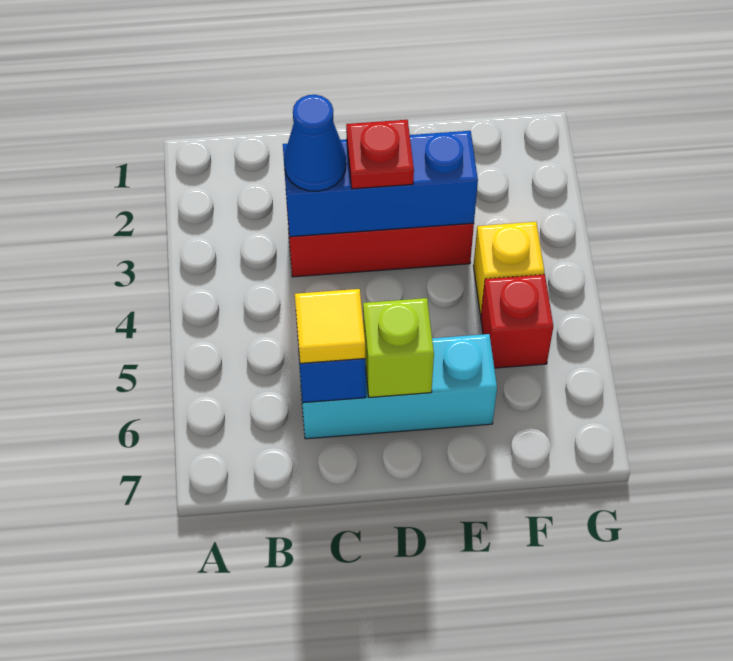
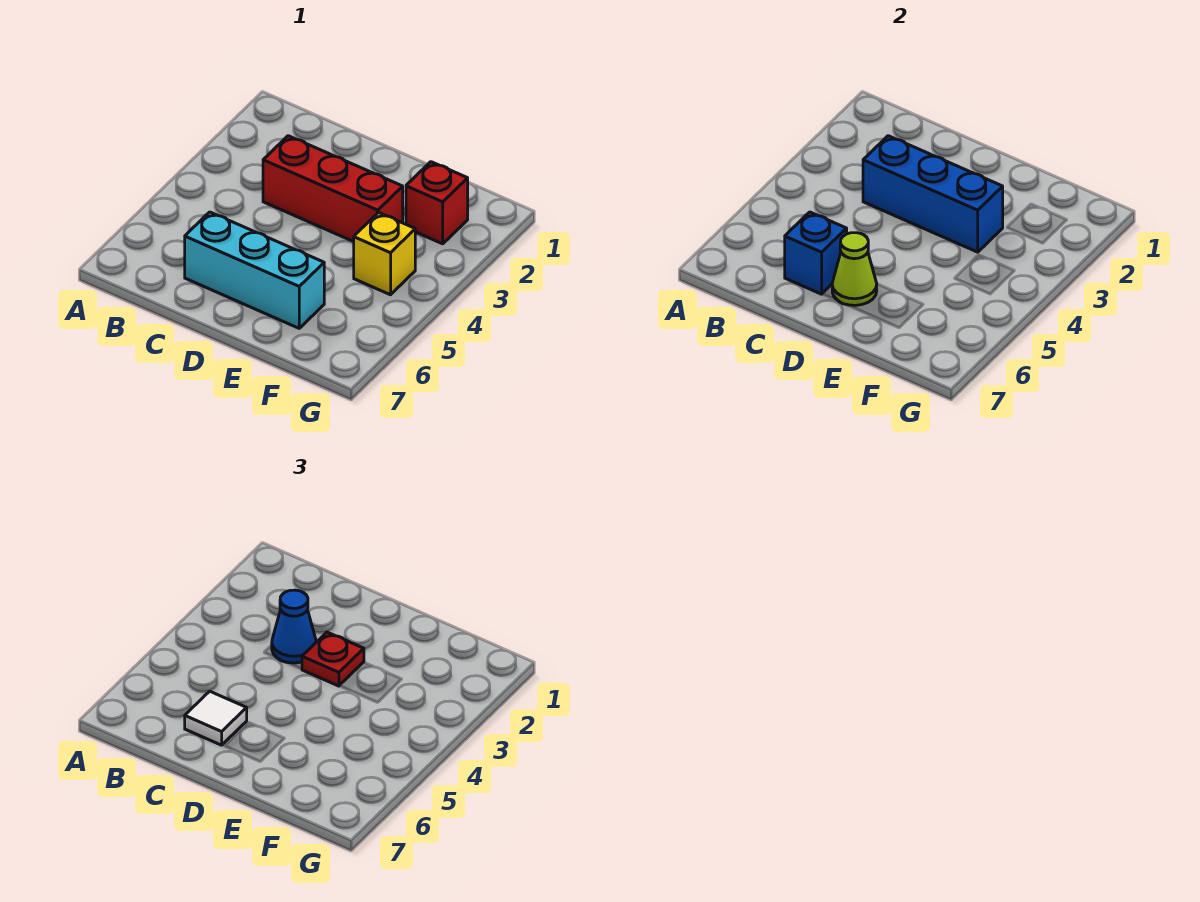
yellow 1x1 tile [295,289,365,363] -> white 1x1 tile [185,691,247,745]
lime 1x1 brick [363,298,434,397] -> lime 1x1 cone [832,233,877,305]
red 1x1 brick [481,274,553,368] -> red 1x1 brick moved to [406,162,468,244]

